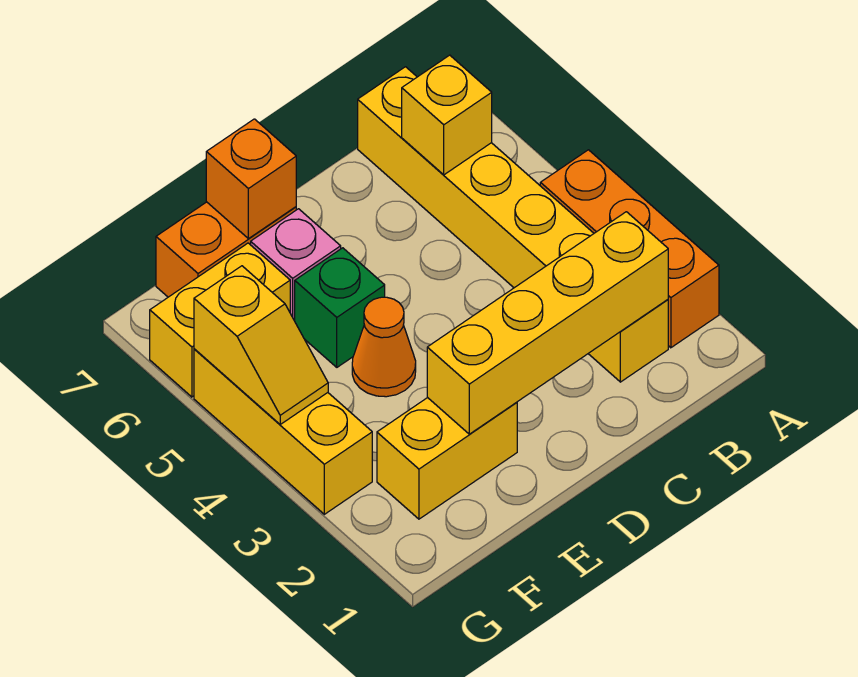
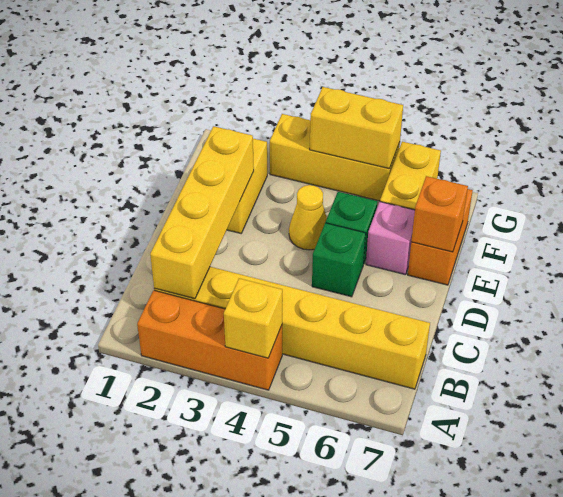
yellow 1x1 brick [402,55,492,175] -> yellow 1x1 brick moved to [224,278,282,358]
none -> green 1x1 brick [312,223,366,297]
orange 1x1 cone [352,297,416,397] -> yellow 1x1 cone [289,185,327,250]
yellow 1x2 slope [194,266,328,424] -> yellow 1x2 brick [310,87,403,169]

